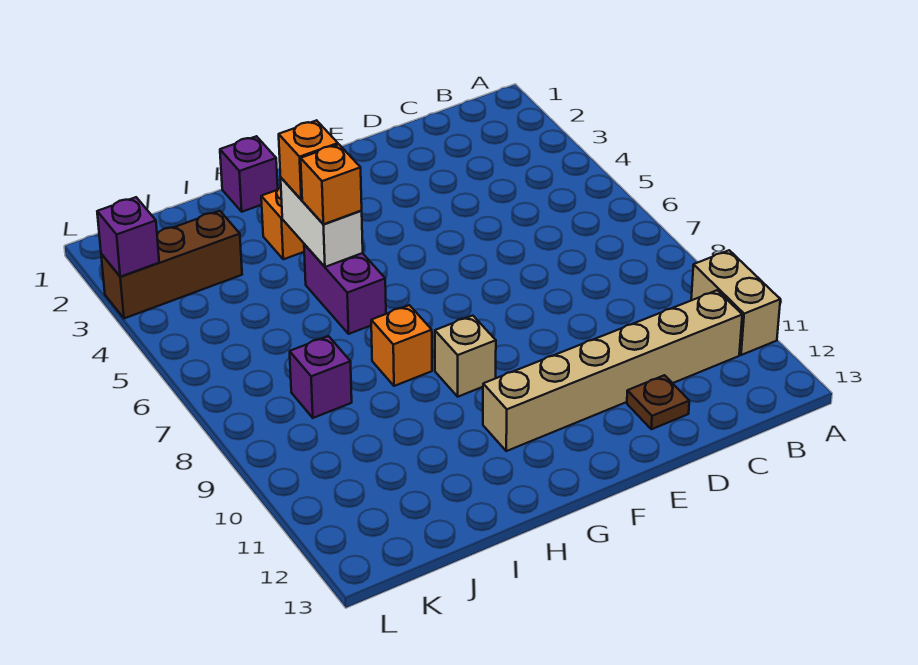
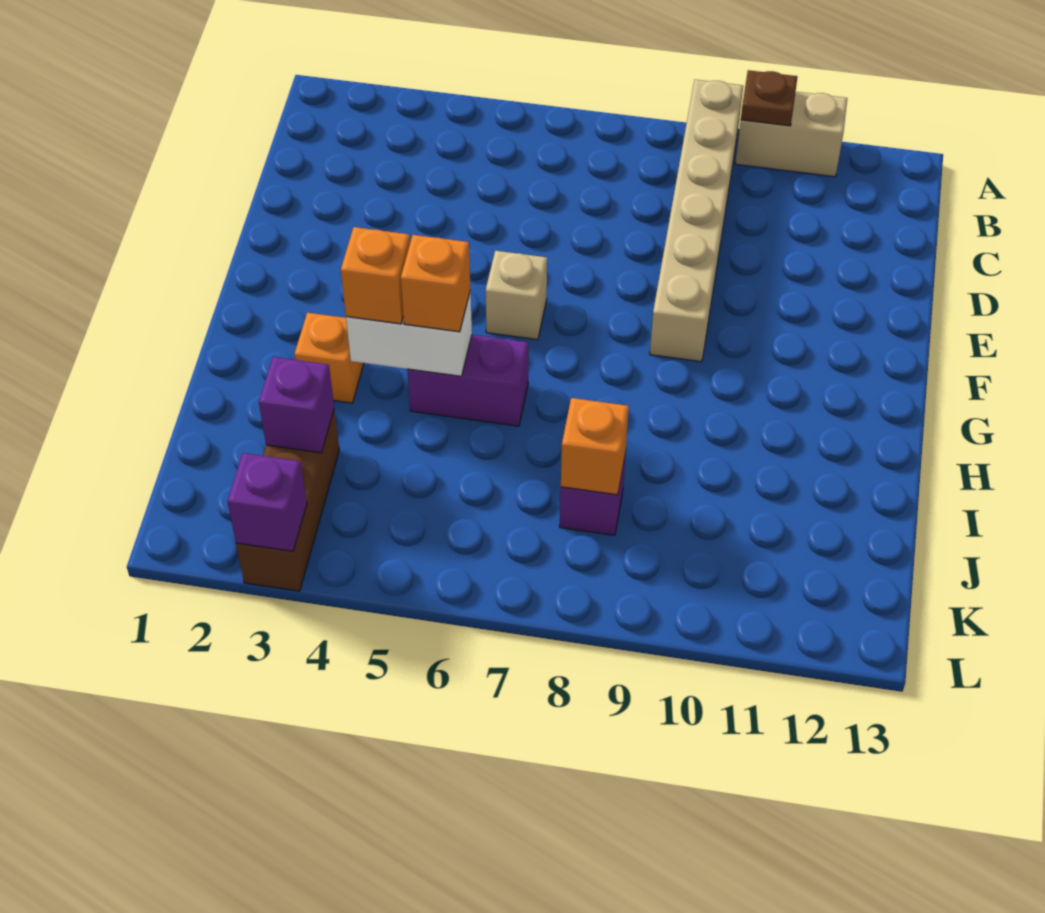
tan 1x6 brick [483,290,742,451] -> tan 1x6 brick moved to [650,80,743,362]
brown 1x1 plate [627,375,689,429] -> brown 1x1 plate moved to [741,70,797,126]
tan 1x1 brick [435,316,496,397] -> tan 1x1 brick moved to [486,251,547,340]
purple 1x1 brick [220,136,278,212] -> purple 1x1 brick moved to [259,357,334,453]
orange 1x1 brick [371,305,432,386] -> orange 1x1 brick moved to [561,398,629,495]

